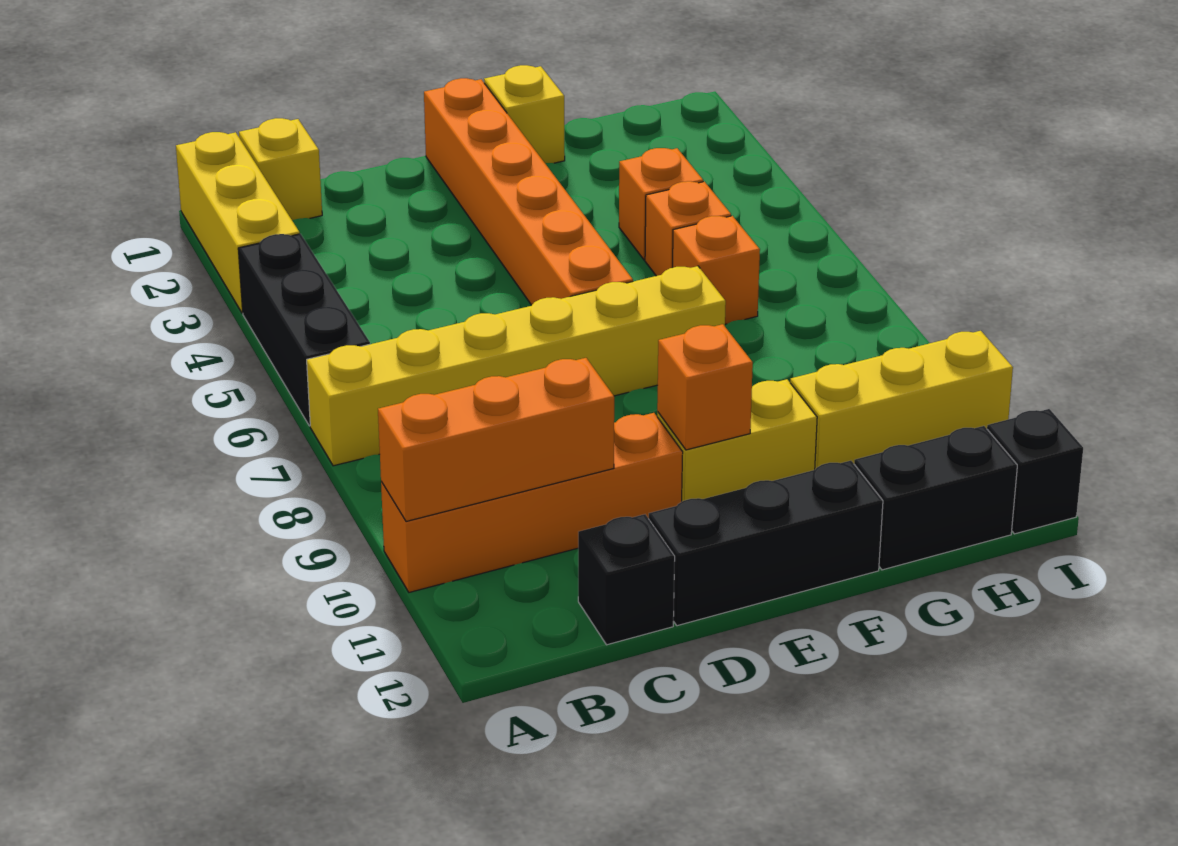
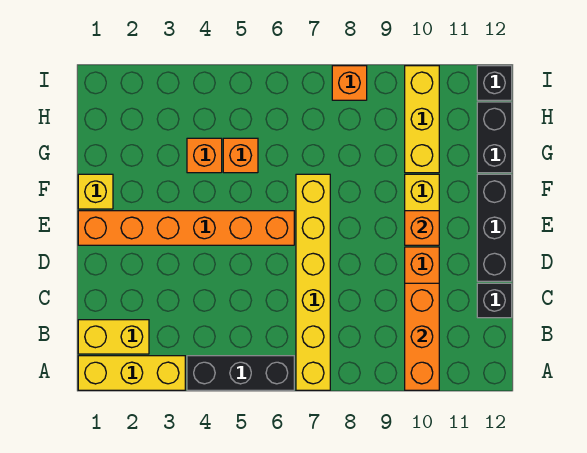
yellow 1x1 brick [239,118,322,220] -> yellow 1x2 brick [78,320,149,354]
orange 1x1 brick [673,216,760,324] -> orange 1x1 brick moved to [332,66,367,100]

